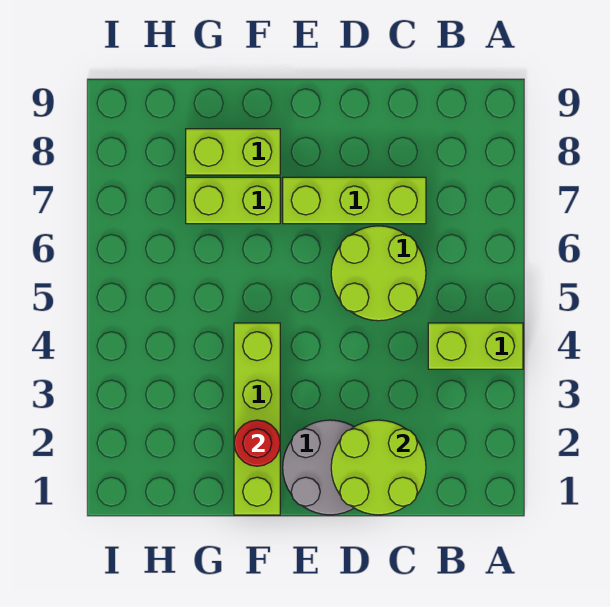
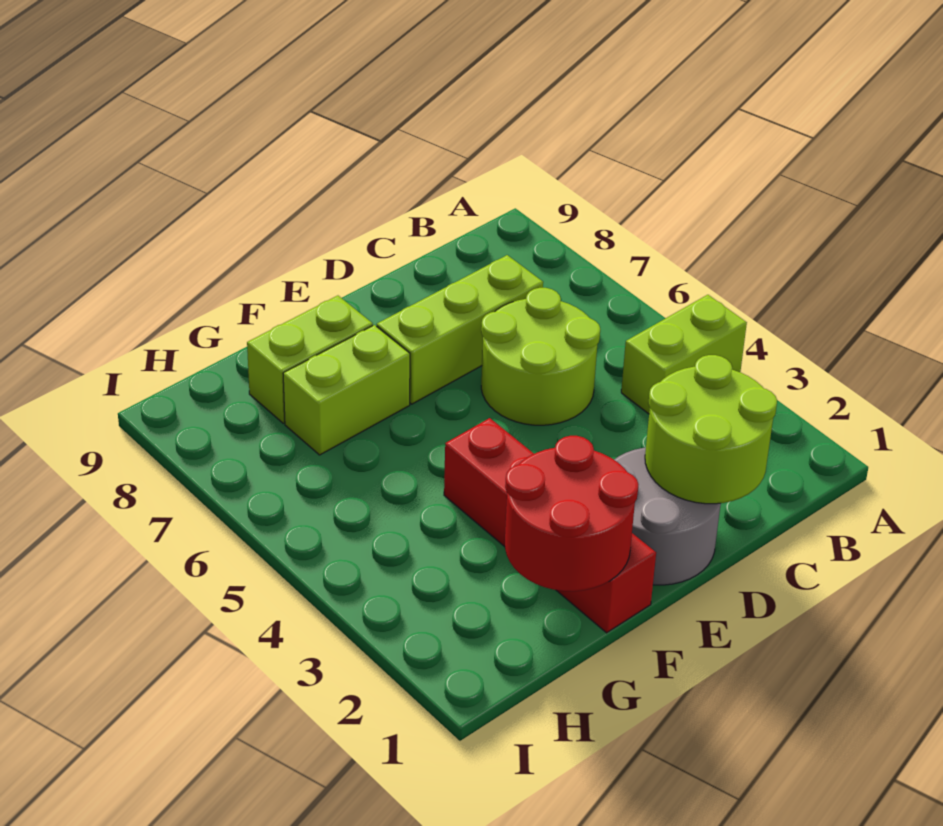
lime 1x4 brick [234,323,280,515] -> red 1x4 brick [444,418,656,633]
red 1x1 round brick [234,420,280,466] -> red 2x2 round brick [505,436,638,591]

